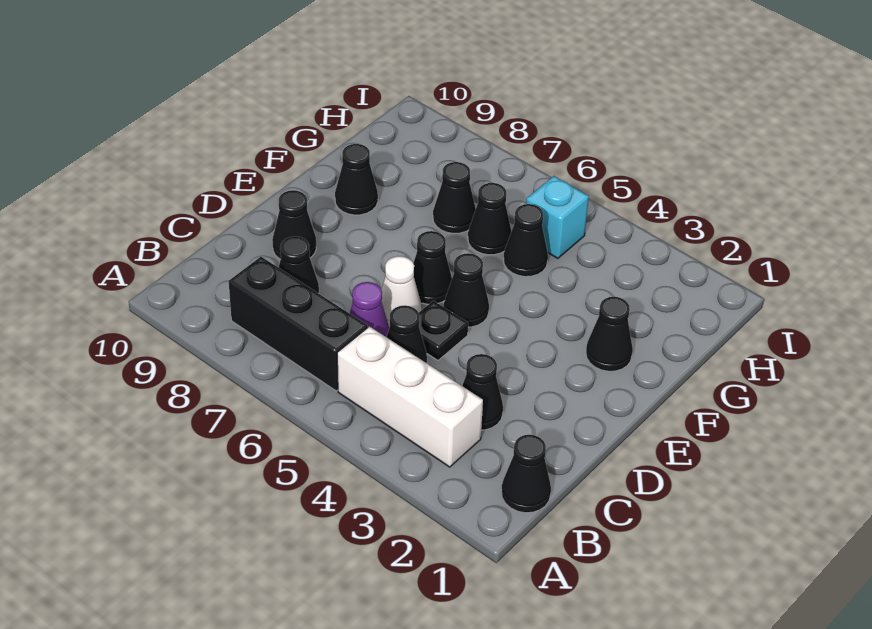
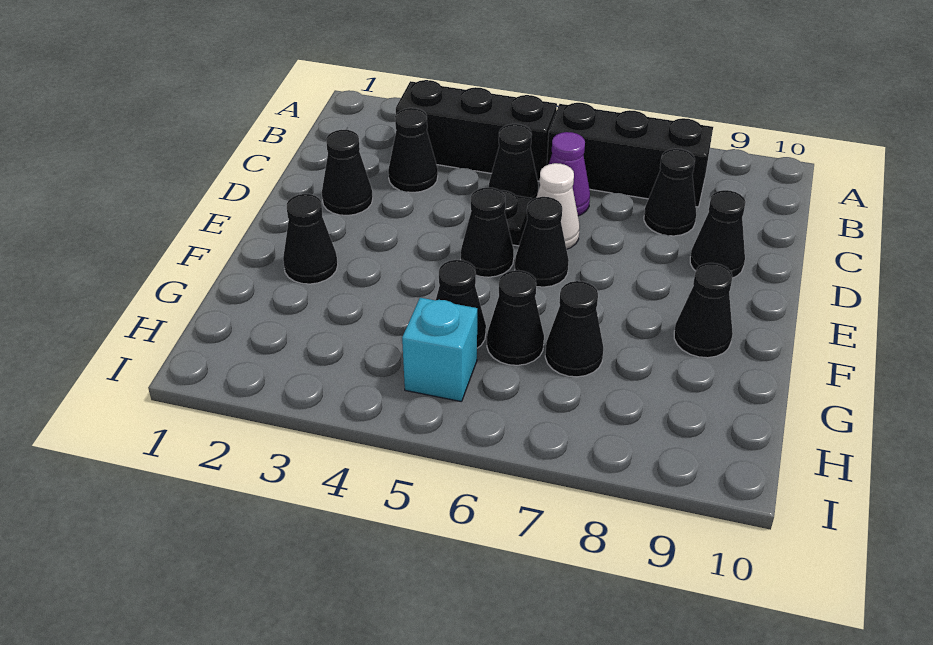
black 1x1 cone [501,435,551,513] -> black 1x1 cone moved to [322,130,373,215]
white 1x3 brick [337,326,483,467] -> black 1x3 brick [396,80,557,181]

